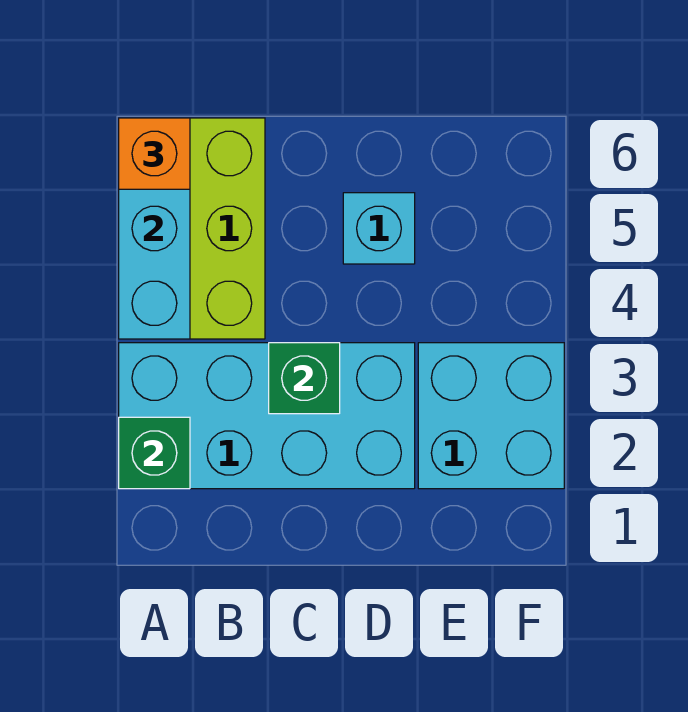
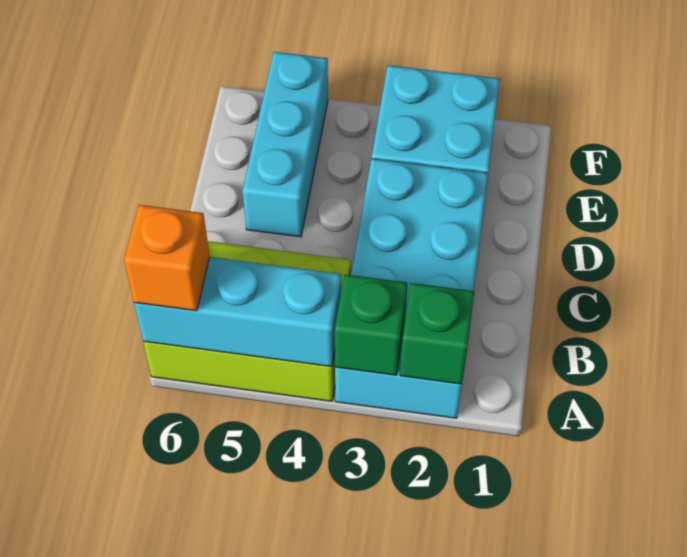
green 1x1 brick [269,343,340,414] -> green 1x1 brick moved to [335,274,407,375]
cyan 1x1 brick [343,193,415,264] -> cyan 1x3 brick [242,52,328,237]

